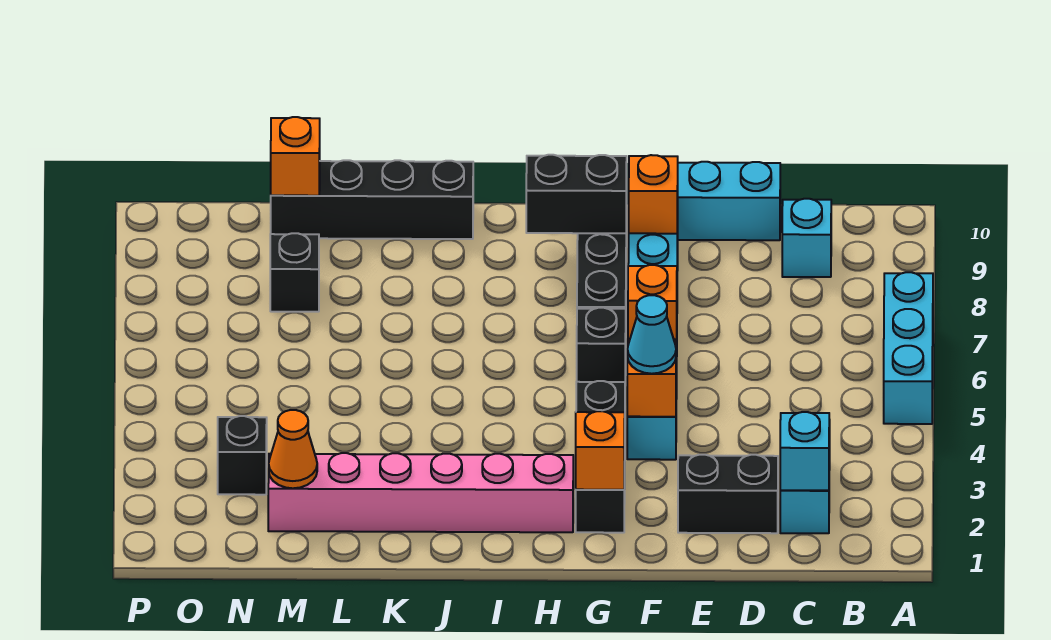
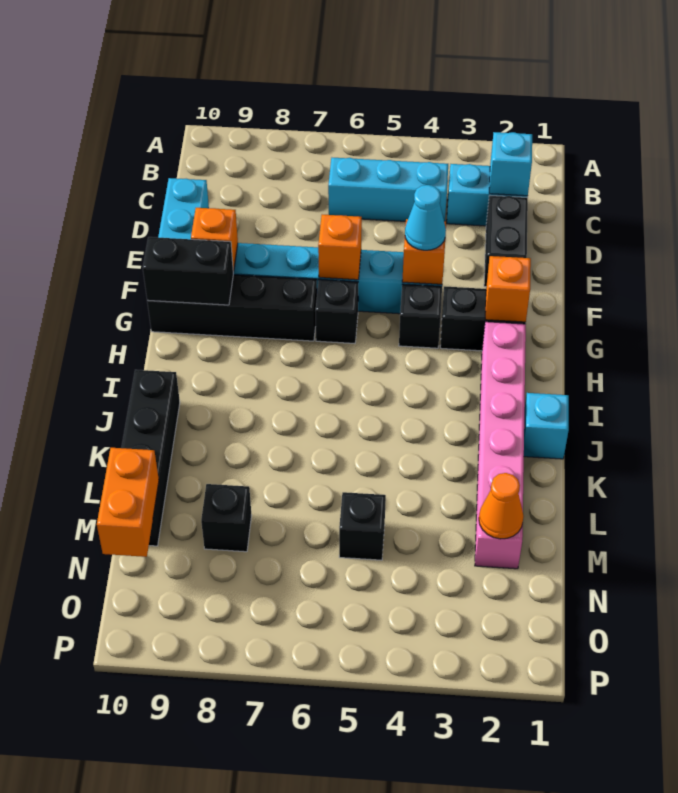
cyan 1x3 brick [884,272,933,424] -> cyan 1x3 brick moved to [328,158,448,221]
cyan 1x1 brick [782,199,831,277] -> cyan 1x1 brick moved to [524,393,569,459]
black 1x2 brick [526,155,627,233] -> black 1x2 brick turned to [143,237,233,305]
orange 1x1 brick [271,117,320,196] -> orange 1x2 brick [97,448,159,557]
black 1x1 brick [218,416,267,495] -> black 1x1 brick moved to [339,492,386,560]

